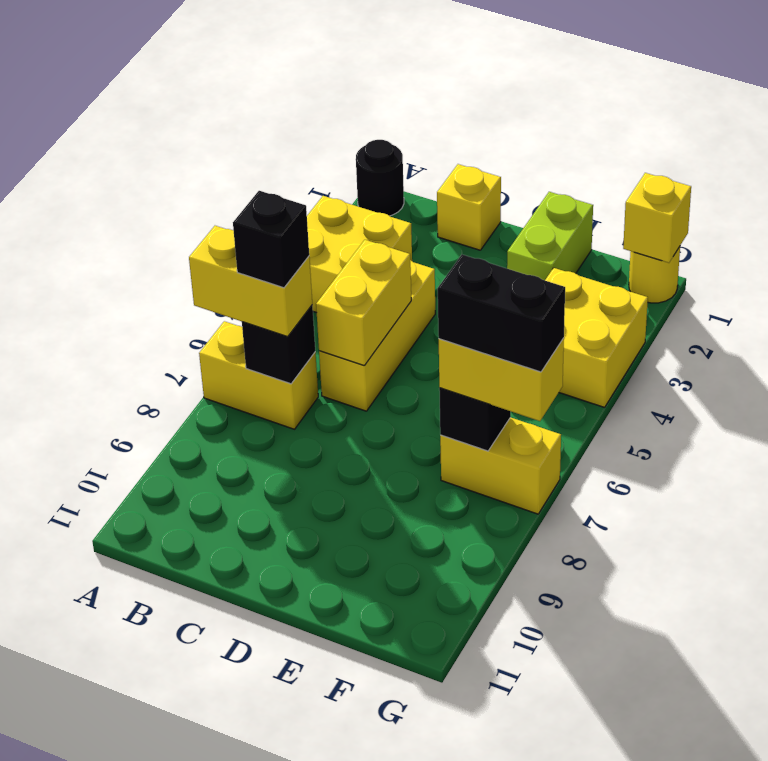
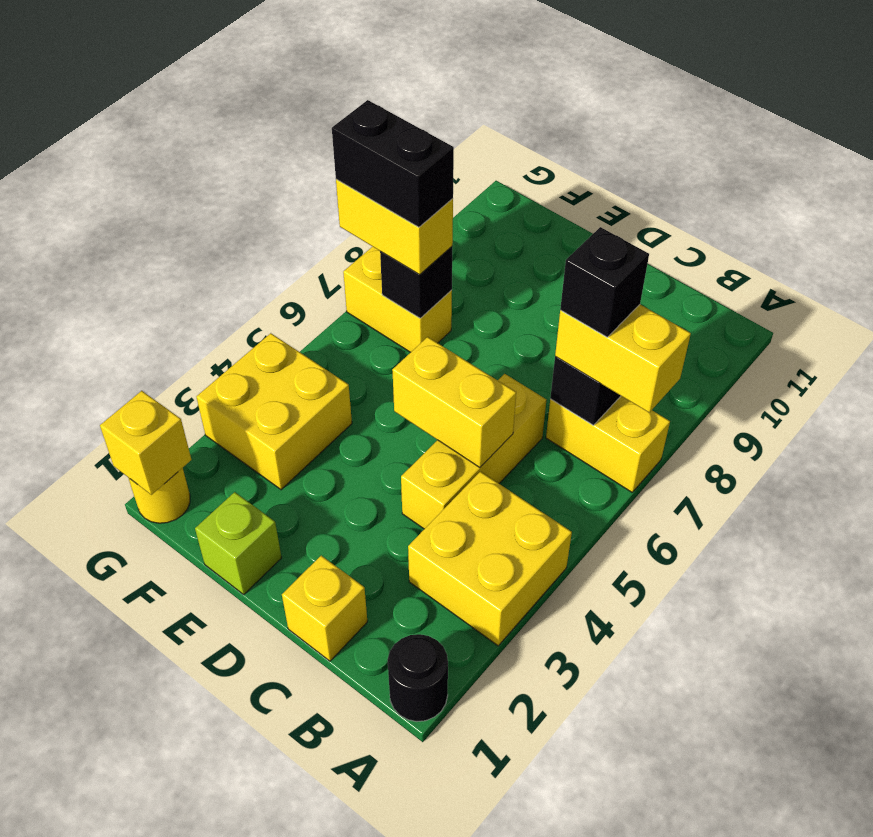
yellow 1x2 brick [316,240,411,366] -> yellow 1x2 brick turned to [392,337,516,468]
lime 1x2 brick [507,192,593,280] -> lime 1x1 brick [195,492,282,594]

